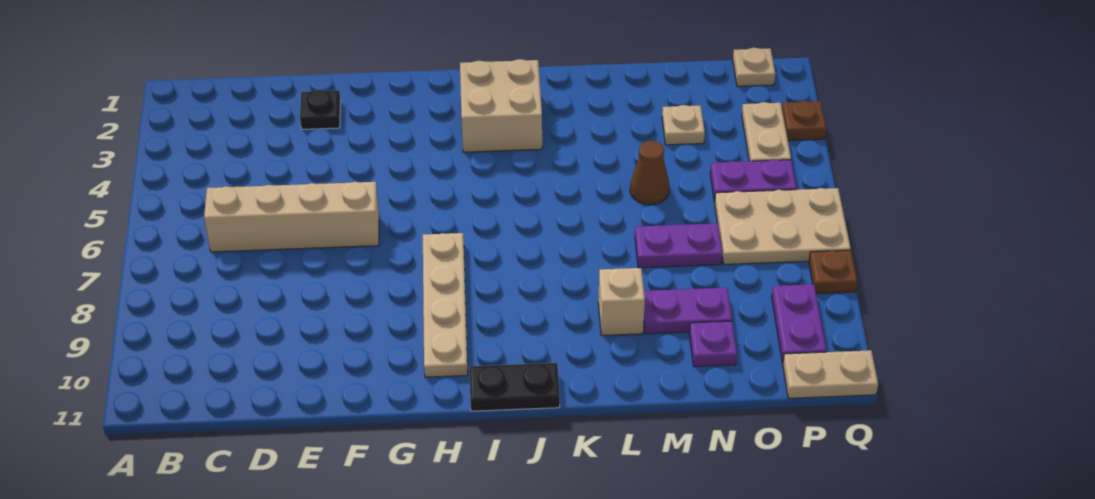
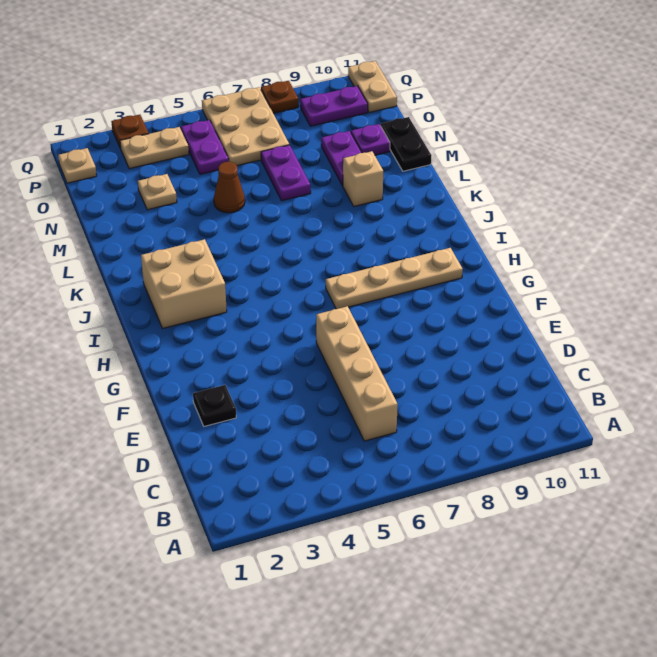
black 1x2 plate [469,363,560,411] -> black 1x2 plate moved to [381,117,432,171]

